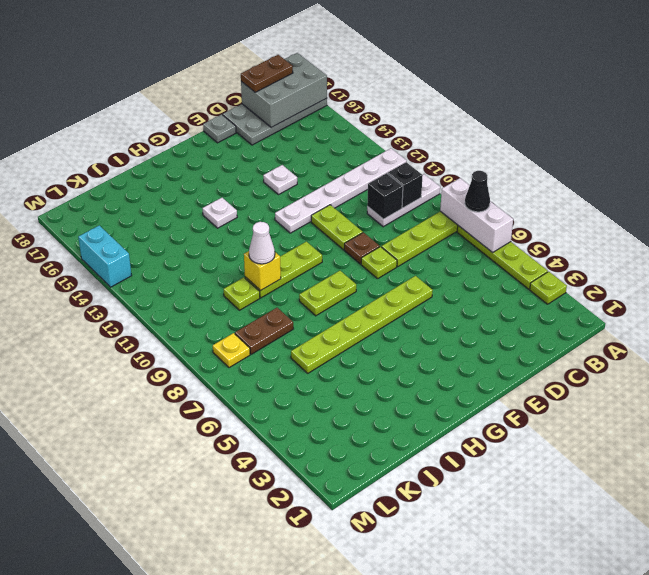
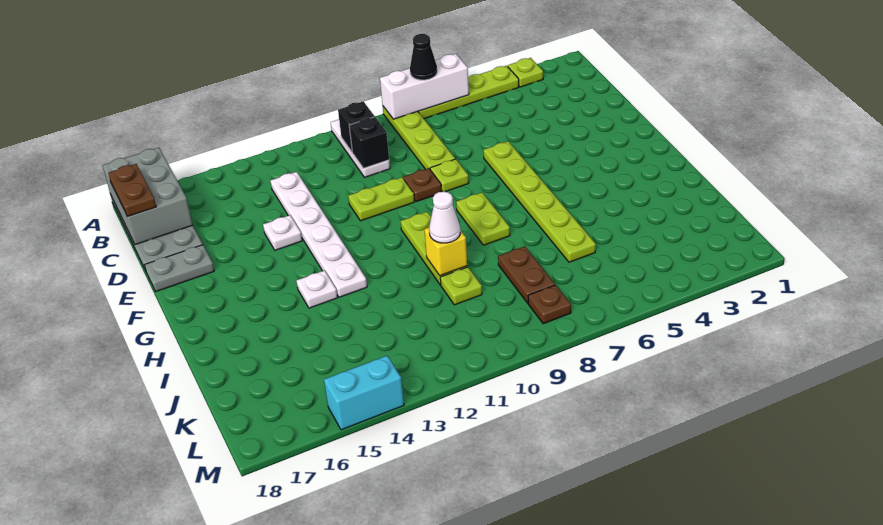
white 1x6 plate [275,148,407,233] -> white 1x6 plate moved to [271,172,367,297]
grey 1x1 plate [203,114,236,143] -> grey 1x2 plate [144,245,214,291]
yellow 1x1 plate [213,333,250,368] -> brown 1x1 plate [528,285,571,324]

